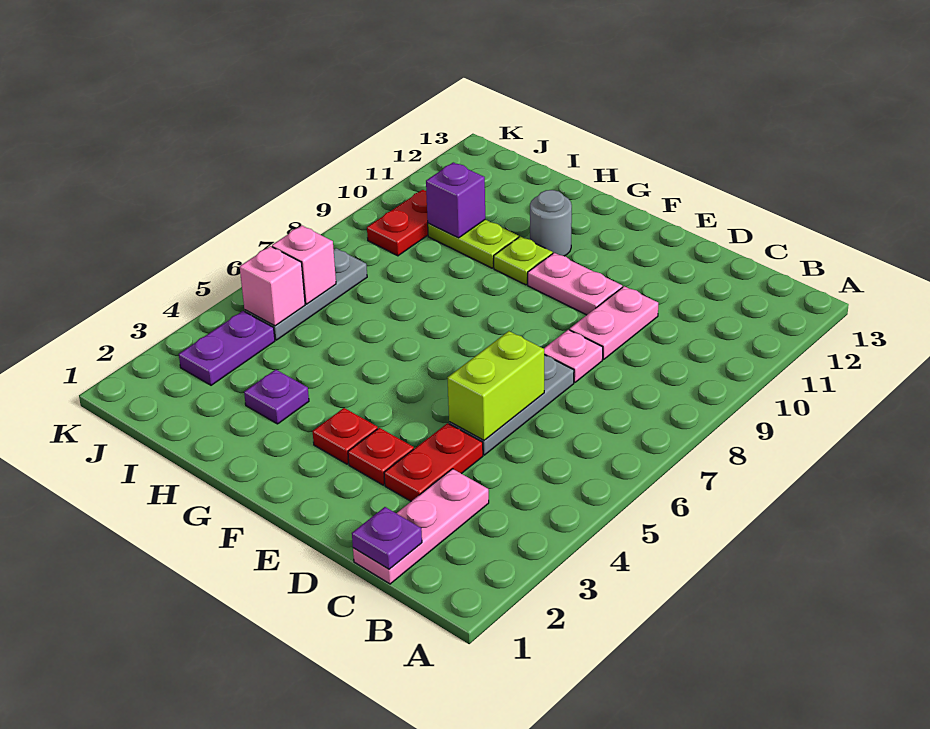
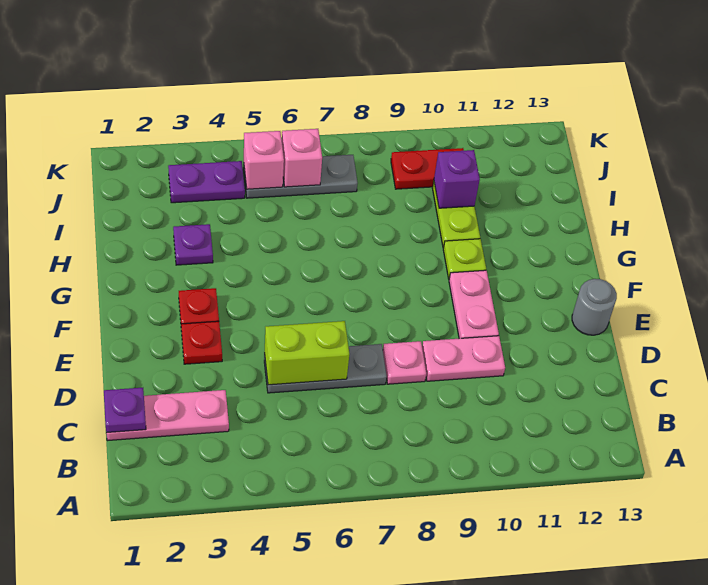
red 1x2 plate [384,423,483,501] -> none
grey 1x1 round brick [530,190,572,256] -> grey 1x1 round brick moved to [572,279,617,335]

